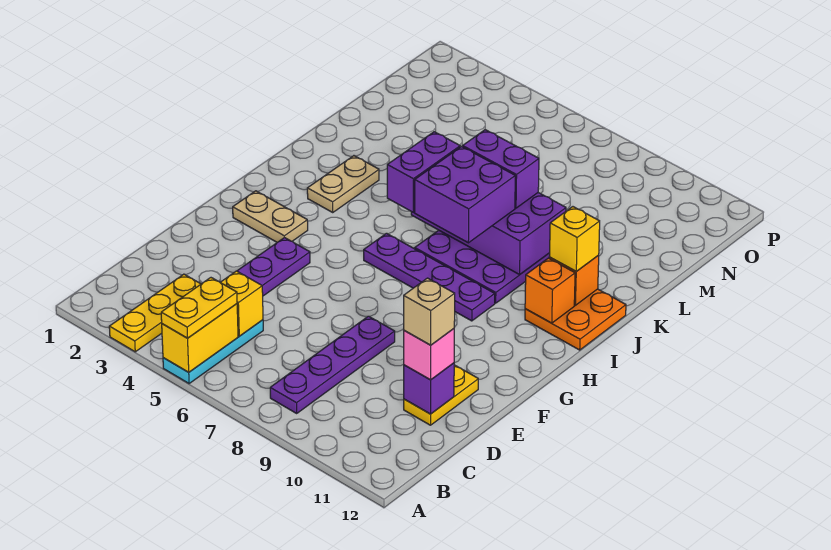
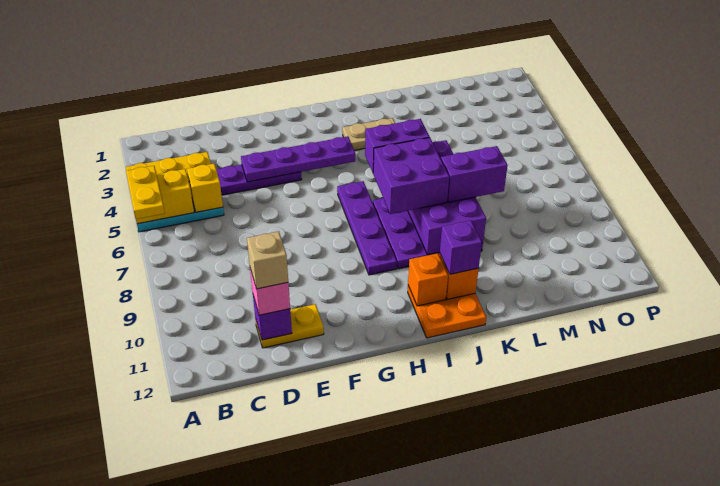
yellow 1x2 plate [161,278,237,338] -> yellow 1x2 plate turned to [126,166,165,219]
purple 1x4 plate [270,316,395,413] -> purple 1x4 plate moved to [241,136,355,182]
tan 1x2 plate [233,191,308,242] -> none
yellow 1x1 brick [549,207,600,271] -> purple 1x1 brick [440,220,482,274]
purple 1x2 brick [463,130,539,208] -> purple 1x2 brick turned to [441,146,508,202]

